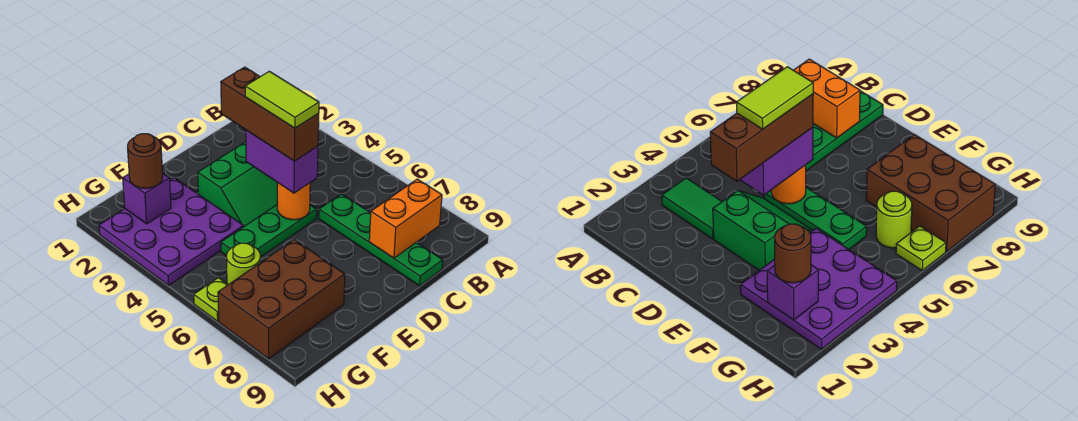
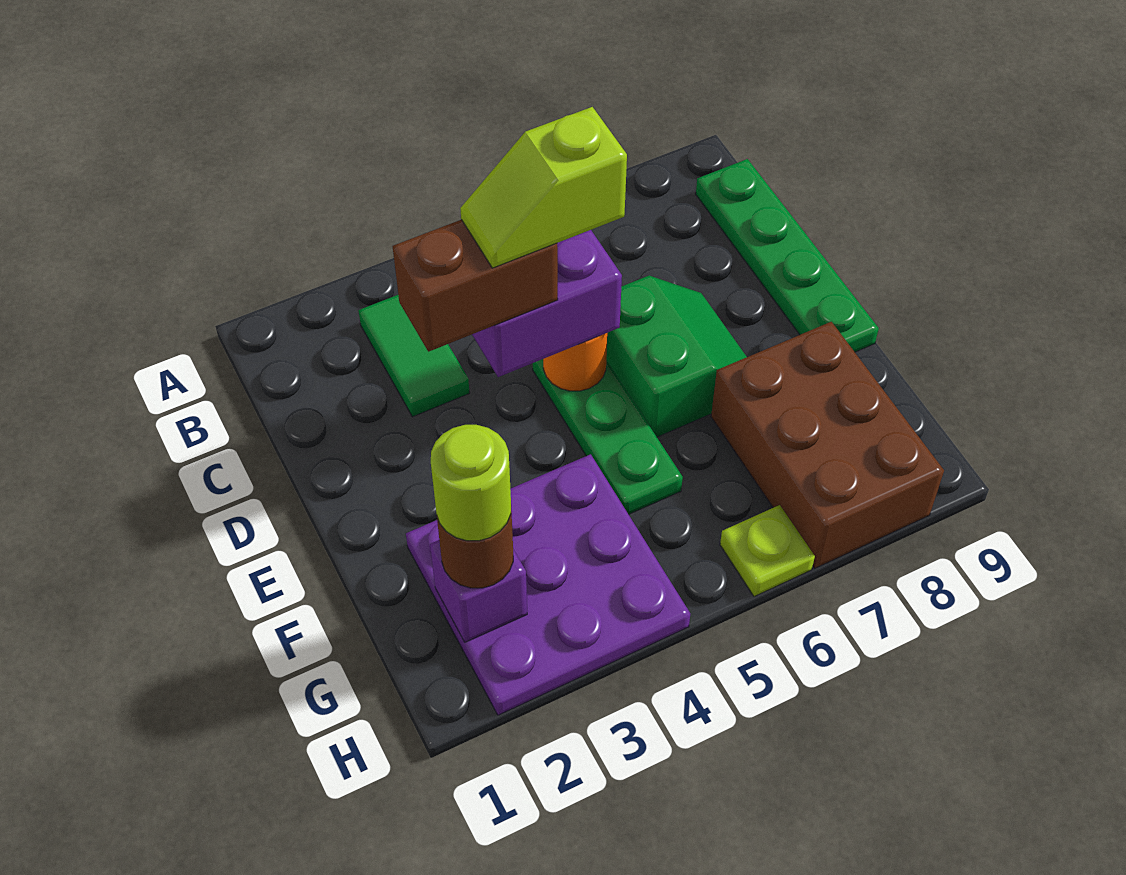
orange 1x2 brick [369,179,442,258] -> none
green 1x4 plate [319,194,443,286] -> green 1x4 plate turned to [696,159,879,352]
green 2x2 slope [198,142,277,226] -> green 2x2 slope moved to [606,276,747,437]
brown 1x3 brick [221,67,319,161] -> brown 1x2 brick [393,220,558,352]
lime 1x2 tile [245,71,319,128] -> lime 1x2 slope [460,107,627,268]
lime 1x1 round brick [227,243,260,285] -> lime 1x1 round brick moved to [431,425,511,541]

